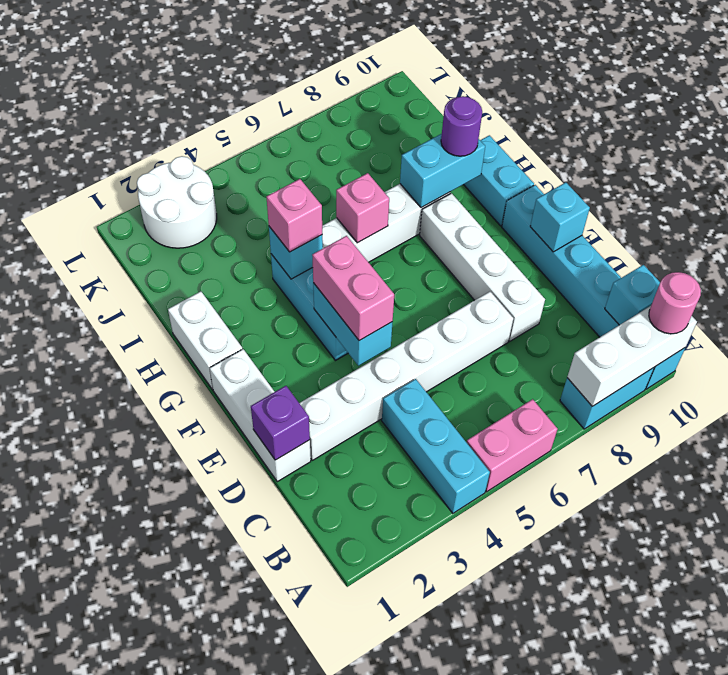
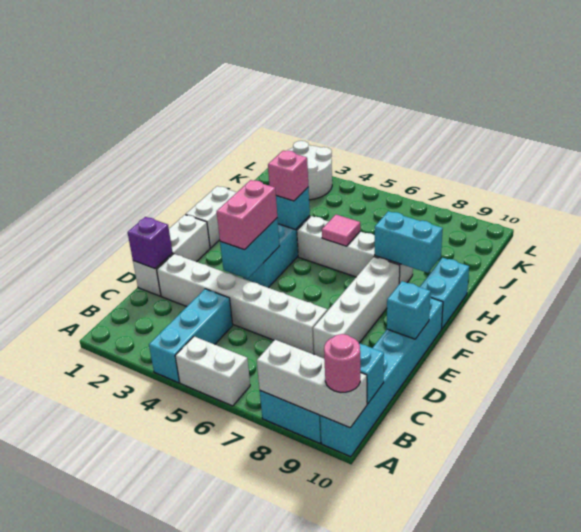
pink 1x2 brick [467,399,558,492] -> white 1x2 brick [175,336,250,406]
pink 1x1 brick [336,173,389,243] -> pink 1x1 tile [322,215,360,246]
purple 1x1 round brick [441,96,482,156] -> none

